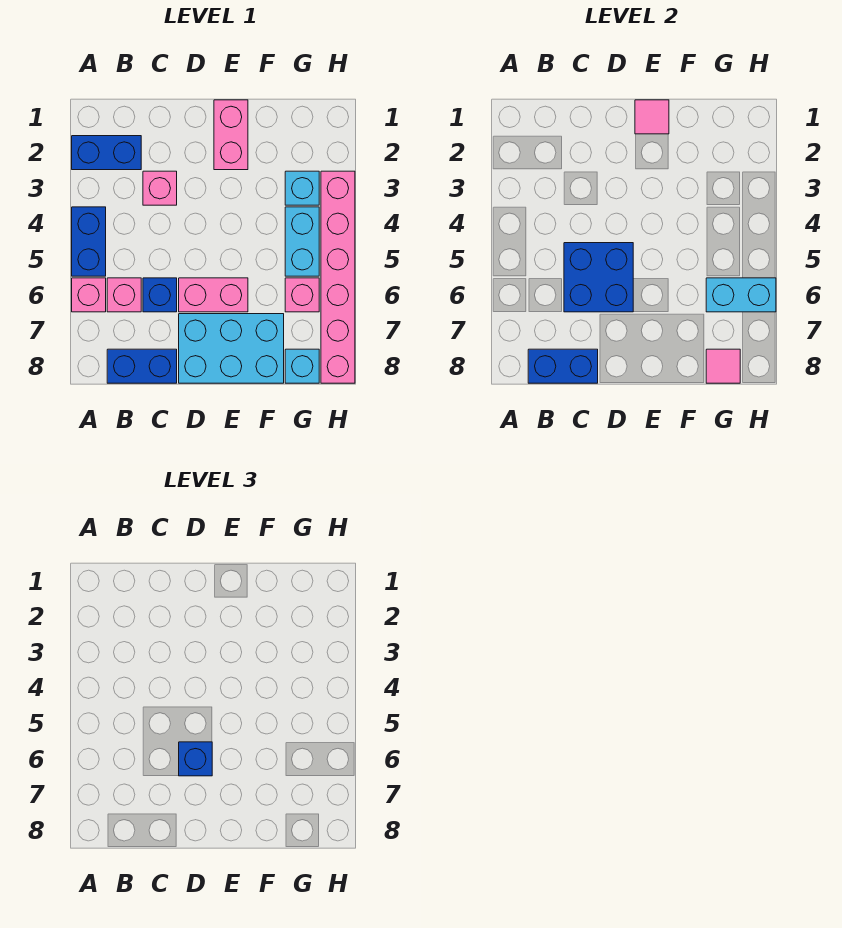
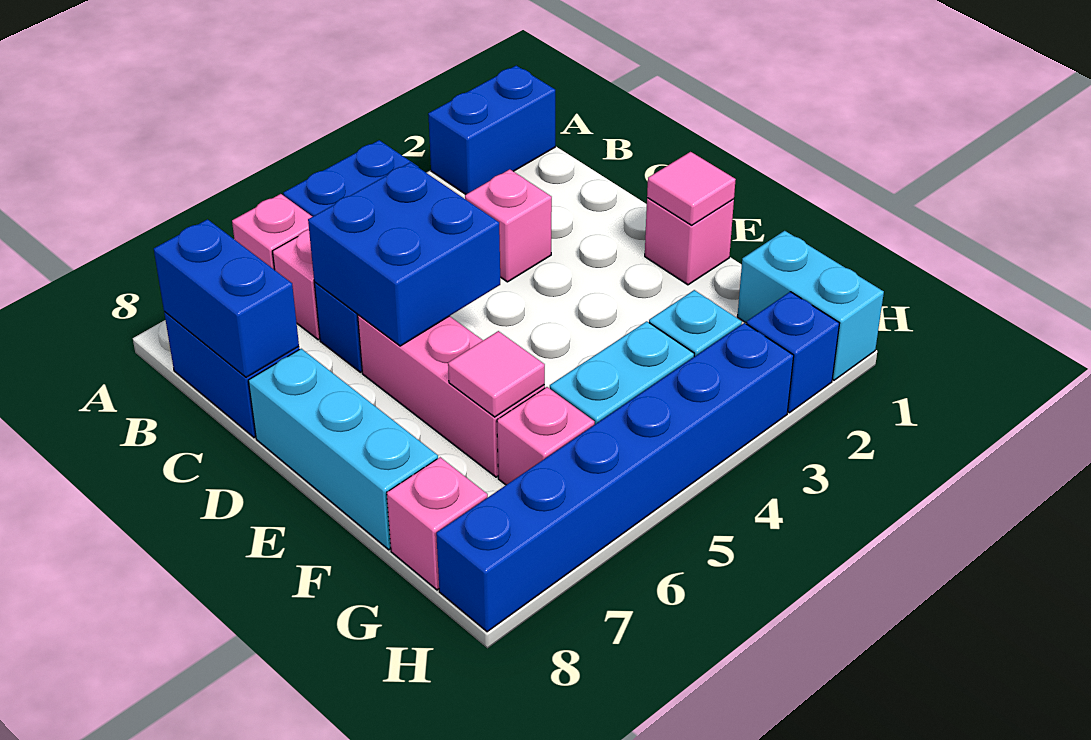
blue 1x2 brick [72,136,141,170] -> blue 1x2 brick turned to [428,66,555,194]
pink 1x2 brick [179,278,248,312] -> pink 1x3 brick [358,315,545,477]
blue 1x1 brick [179,742,212,776] -> blue 1x1 brick moved to [746,292,840,413]
cyan 2x3 brick [179,314,284,383] -> cyan 1x3 brick [248,349,438,550]
pink 1x2 brick [214,100,248,170] -> pink 1x1 brick [645,198,734,285]
cyan 1x2 brick [706,278,776,312] -> cyan 1x2 brick moved to [737,231,884,380]
cyan 1x1 brick [285,349,319,383] -> pink 1x1 brick [387,457,488,590]
pink 1x1 tile [706,349,740,383] -> pink 1x1 tile moved to [448,331,545,417]
pink 1x6 brick [321,171,355,383] -> blue 1x6 brick [436,323,794,632]

